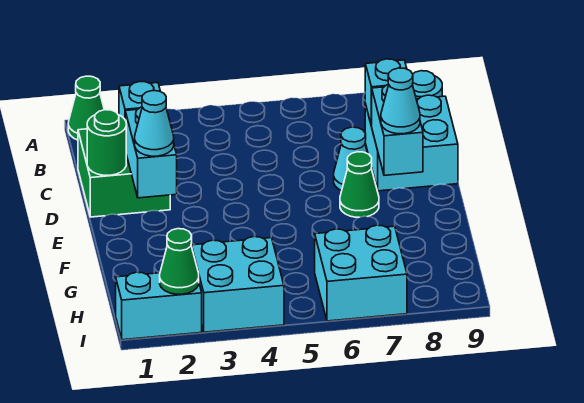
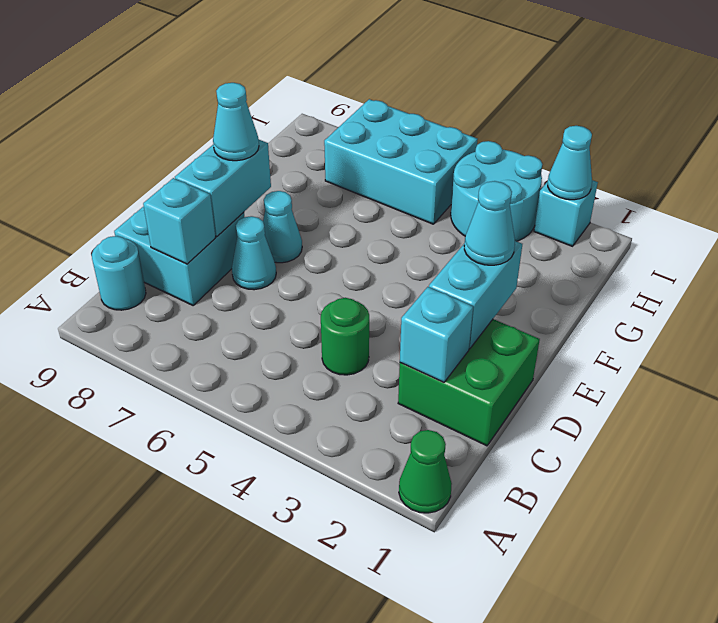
green 1x1 round brick [87,110,126,175] -> green 1x1 round brick moved to [321,298,369,375]
green 1x1 cone [340,152,379,217] -> cyan 1x1 cone [263,191,302,263]
cyan 2x2 brick [192,237,284,332] -> cyan 2x2 round brick [451,141,542,241]
cyan 2x2 brick [315,225,407,321] -> cyan 2x3 brick [324,99,478,224]
cyan 1x2 brick [116,272,202,340] -> cyan 1x1 brick [534,180,598,246]
green 1x1 cone [160,229,199,294] -> cyan 1x1 cone [548,126,592,200]

